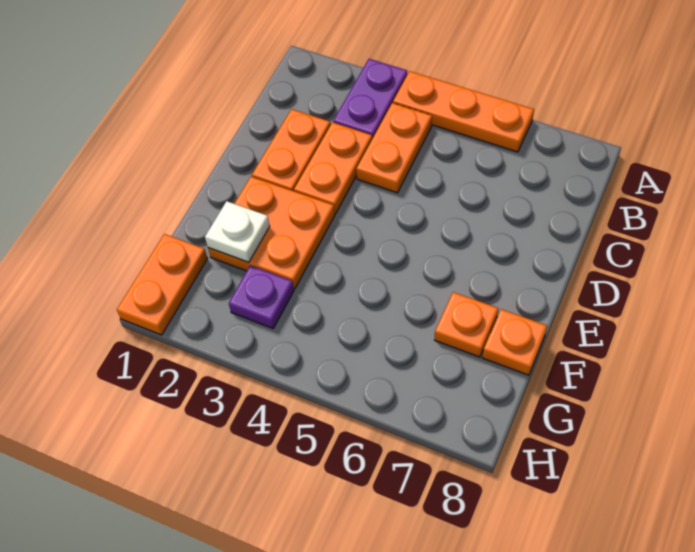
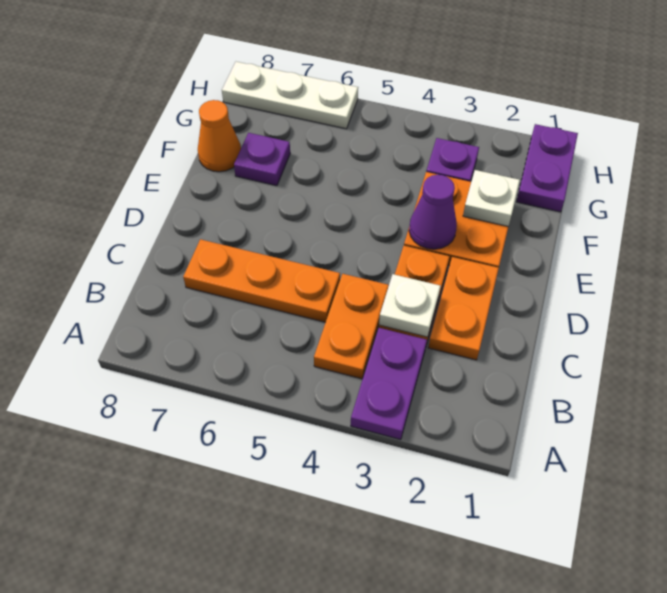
orange 1x3 plate [393,71,534,152] -> orange 1x3 plate moved to [183,239,340,322]
none -> white 1x1 plate [379,274,440,337]
none -> purple 1x1 cone [409,175,457,249]
orange 1x1 plate [435,292,498,357] -> purple 1x1 plate [234,133,290,186]
orange 1x1 plate [482,309,547,375] -> orange 1x1 cone [198,100,241,172]
orange 1x2 plate [117,234,208,335] -> purple 1x2 plate [516,124,578,212]
none -> white 1x3 plate [222,62,358,129]

